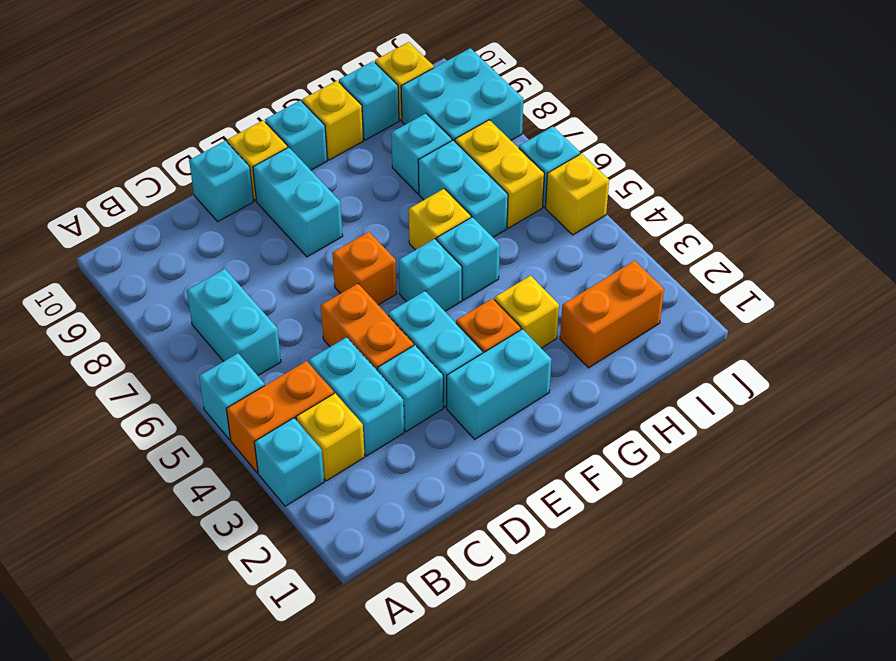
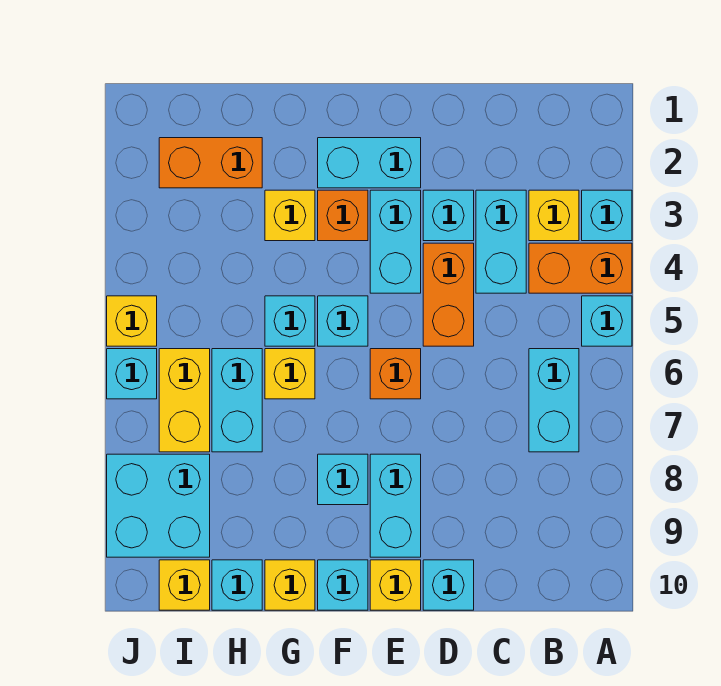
cyan 1x1 brick [391,113,452,193] -> cyan 1x1 brick moved to [318,454,368,505]

